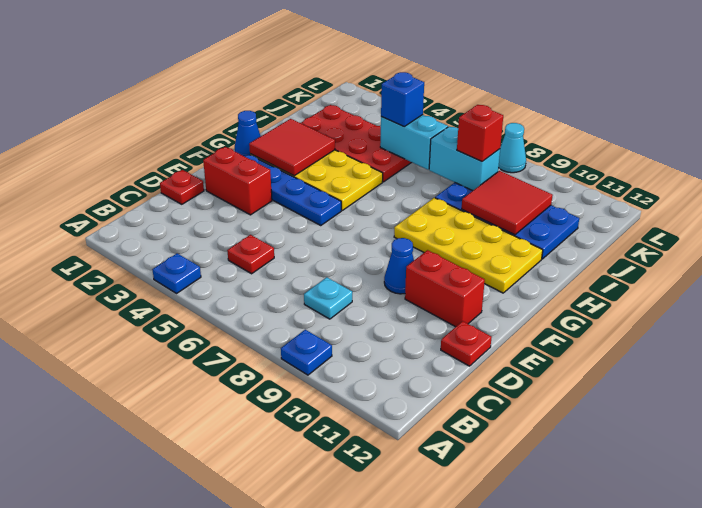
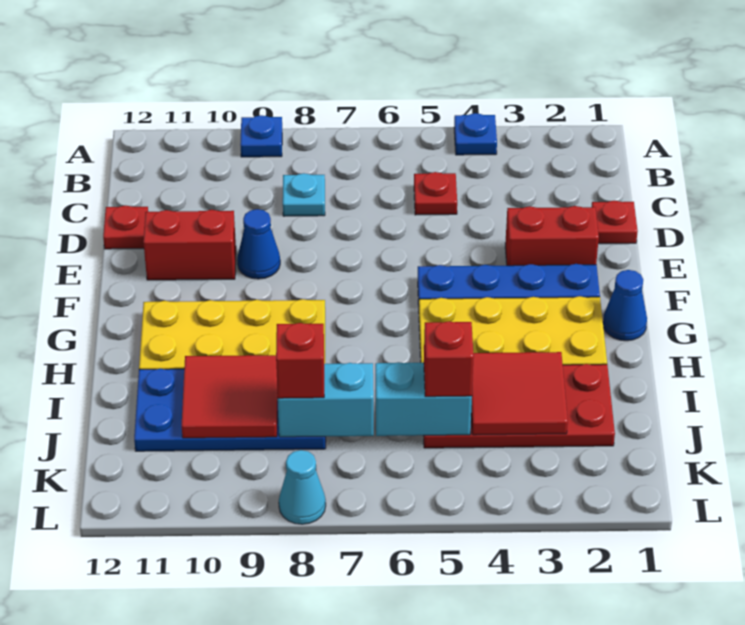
red 2x2 tile [249,119,335,176] -> red 2x2 tile moved to [471,352,568,435]
blue 1x1 brick [381,72,424,126] -> red 1x1 brick [424,321,474,397]

